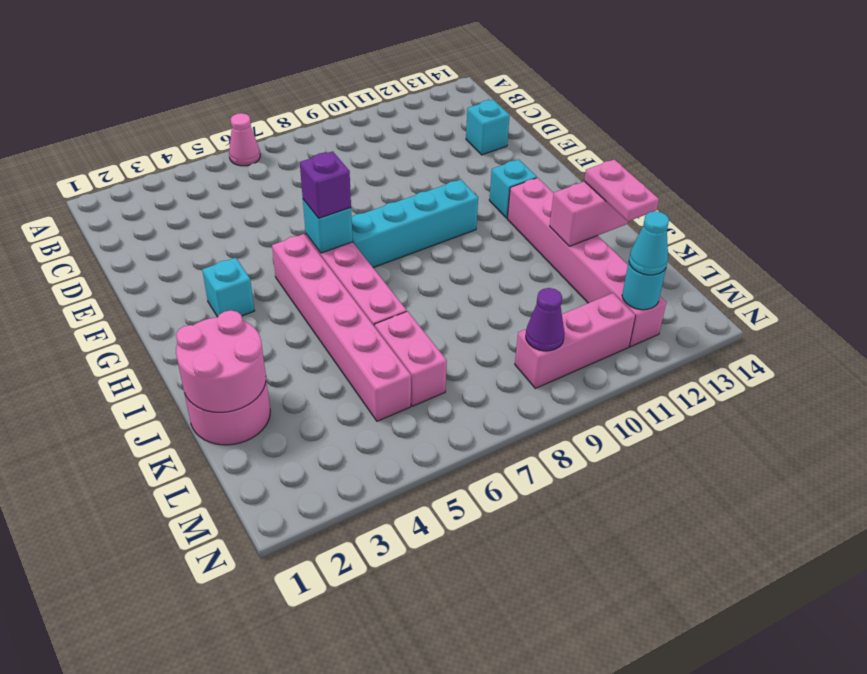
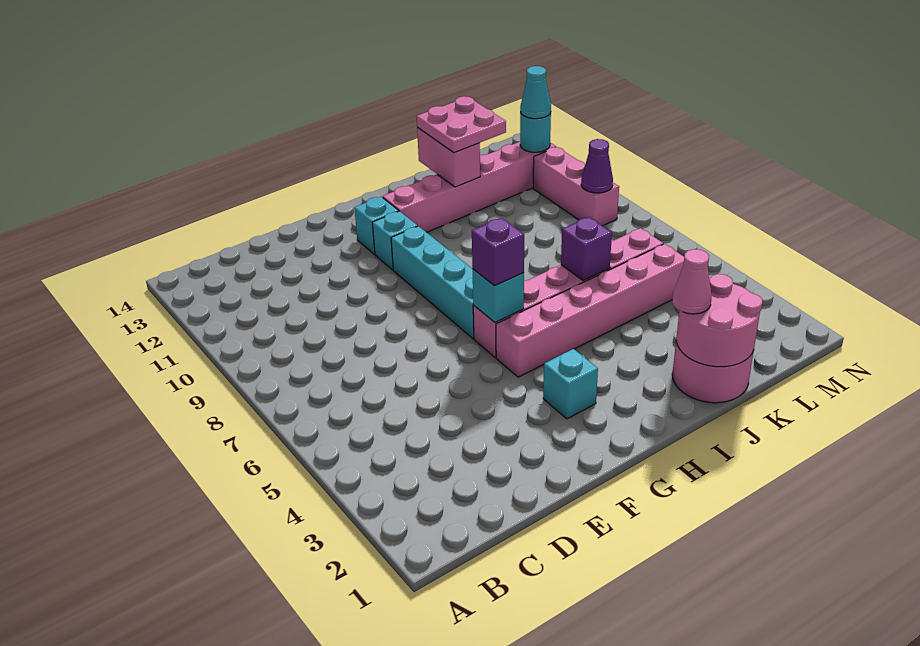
pink 1x1 cone [229,113,260,166] -> pink 1x1 cone moved to [672,249,711,314]
cyan 1x1 brick [466,100,510,155] -> cyan 1x1 brick moved to [372,211,417,270]
none -> purple 1x1 brick [561,217,612,281]
pink 1x2 plate [584,159,659,221] -> pink 2x2 plate [416,96,506,153]

